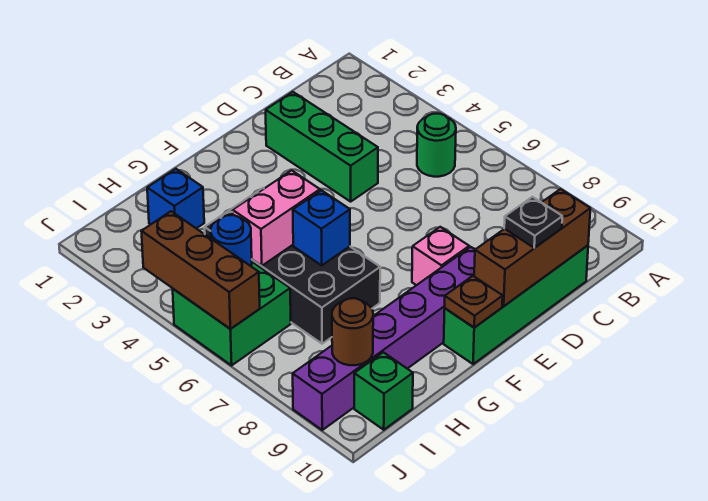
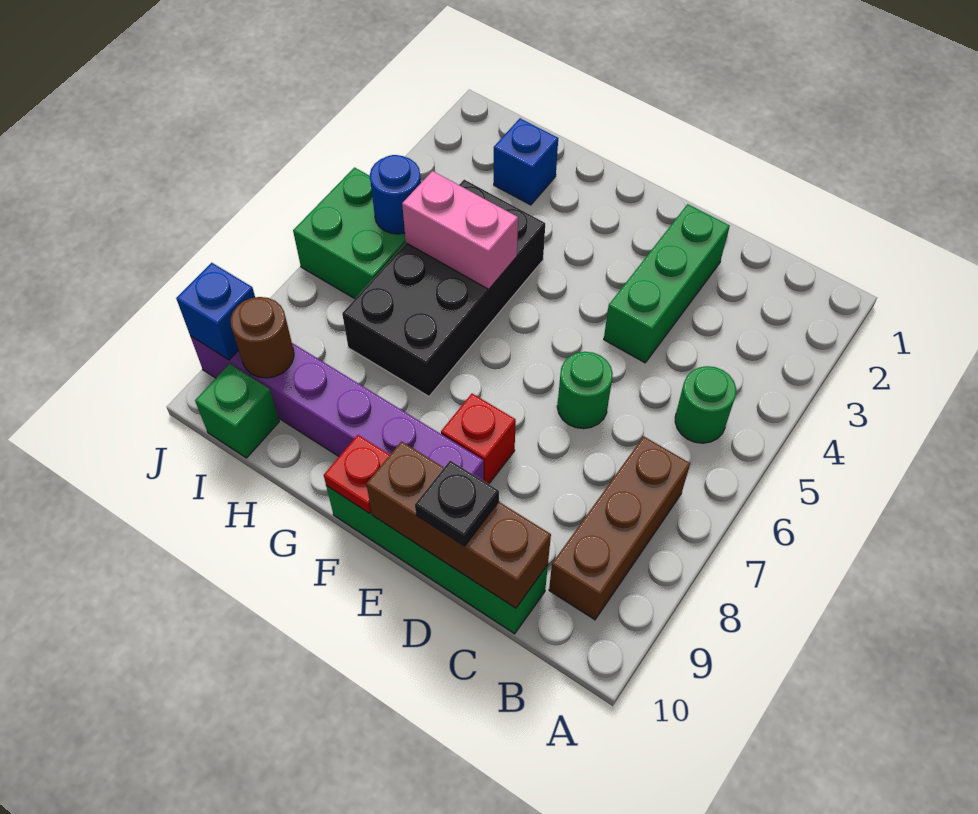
none -> green 1x1 round brick [557,352,613,429]
pink 1x1 brick [412,227,469,285] -> red 1x1 brick [441,394,516,484]
brown 1x1 plate [445,276,503,328] -> red 1x1 plate [324,435,390,514]
blue 1x1 brick [293,190,350,265] -> blue 1x1 brick moved to [176,263,255,360]
brown 1x3 brick [141,211,260,329] -> brown 1x3 brick moved to [549,436,690,620]

